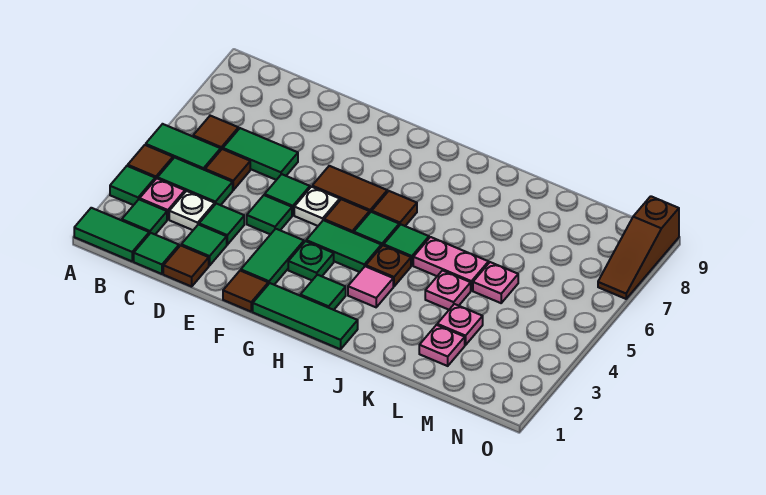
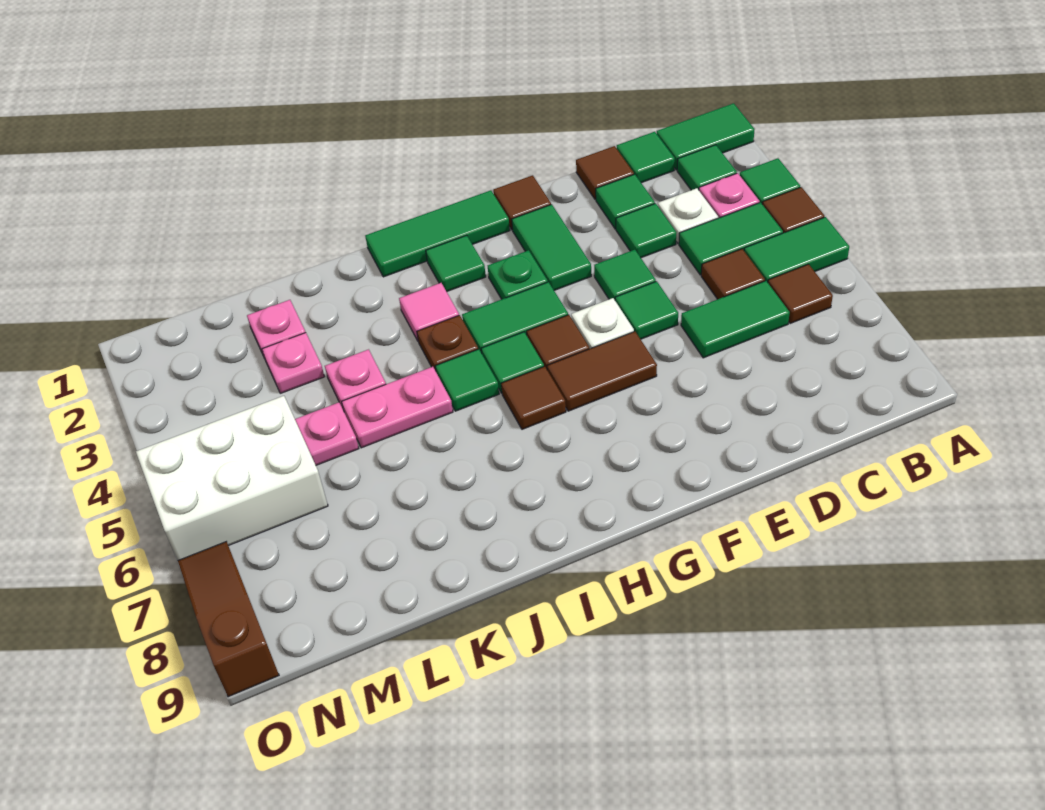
none -> white 2x3 brick [136,396,328,560]

